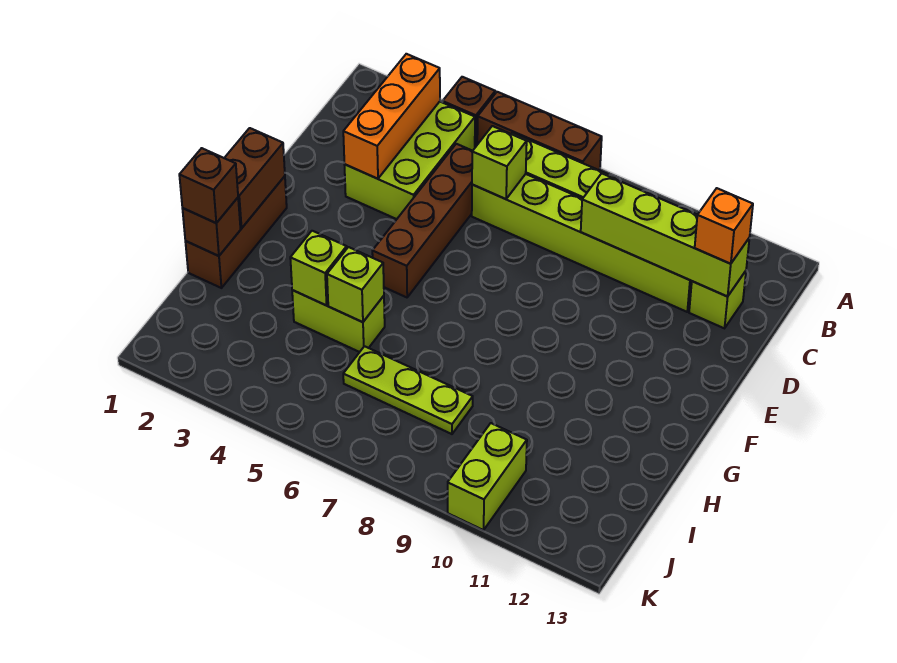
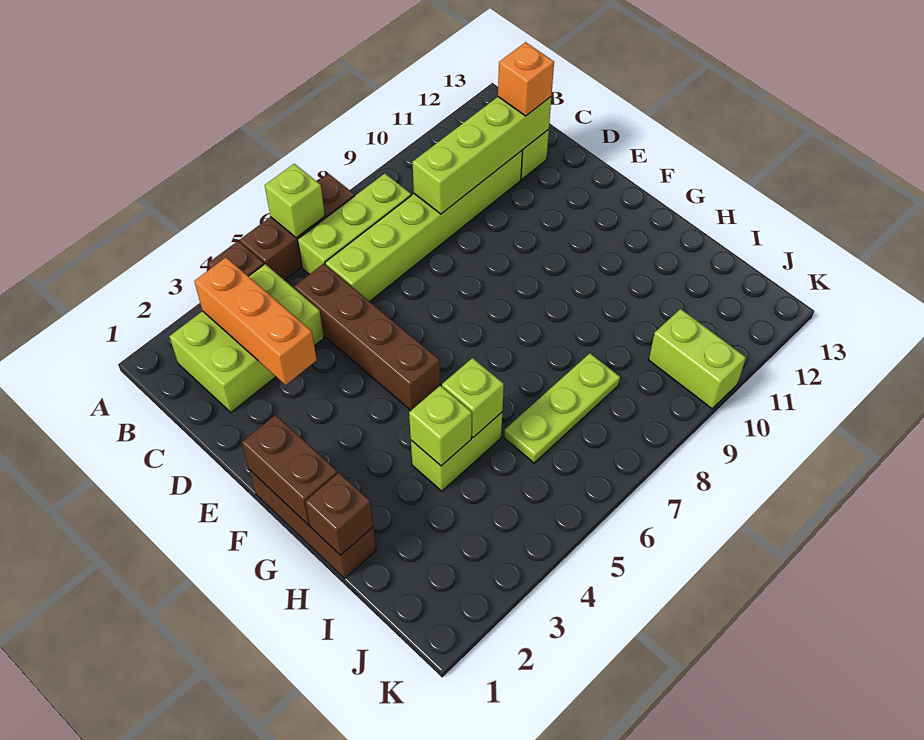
lime 2x3 brick [344,102,475,219] -> lime 2x3 brick turned to [169,264,324,412]
lime 1x1 brick [472,126,527,199] -> lime 1x1 brick moved to [265,164,325,238]
brown 1x1 brick [179,148,238,223] -> none

